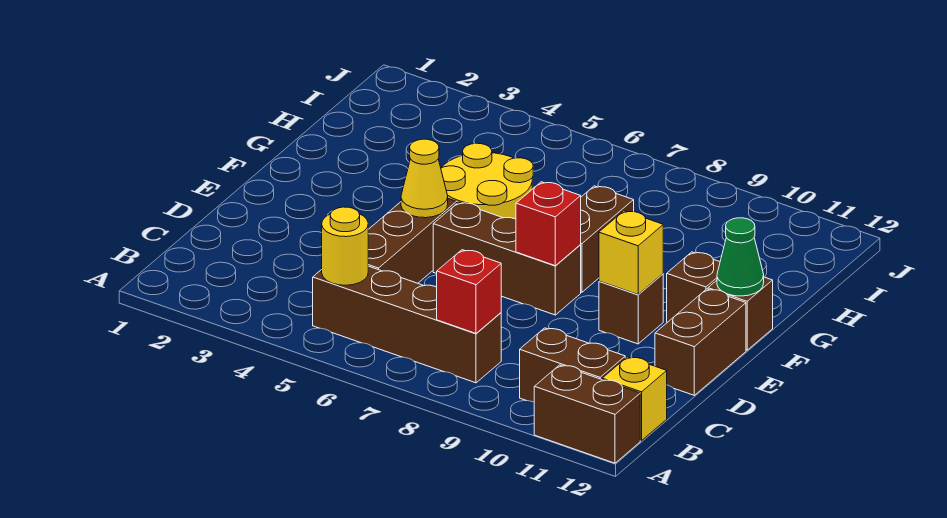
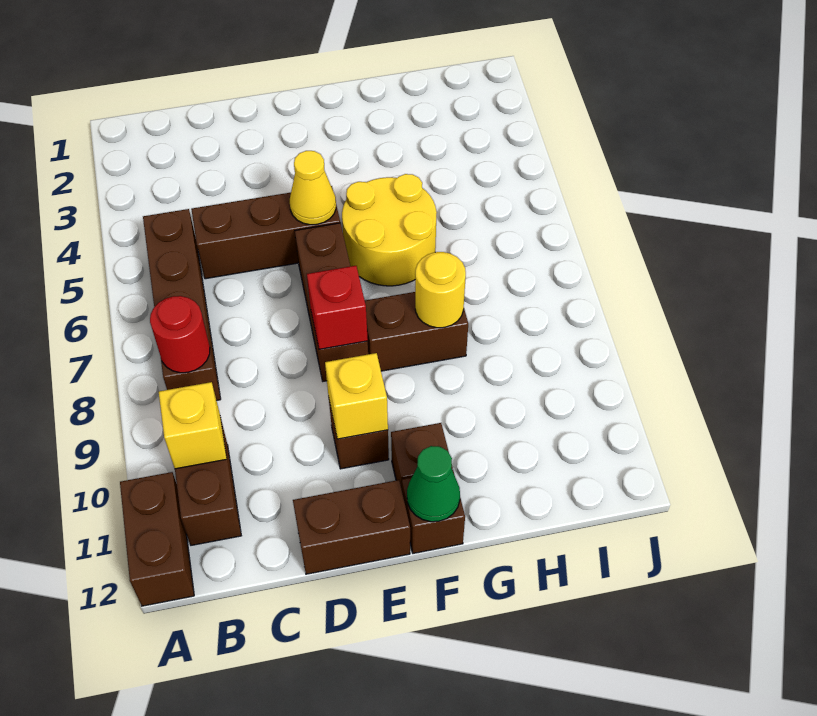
yellow 1x1 round brick [322,207,368,285] -> yellow 1x1 round brick moved to [415,252,466,328]
red 1x1 brick [437,250,501,333] -> red 1x1 round brick [150,296,210,373]
yellow 1x1 brick [602,357,667,441] -> yellow 1x1 brick moved to [159,382,227,469]

